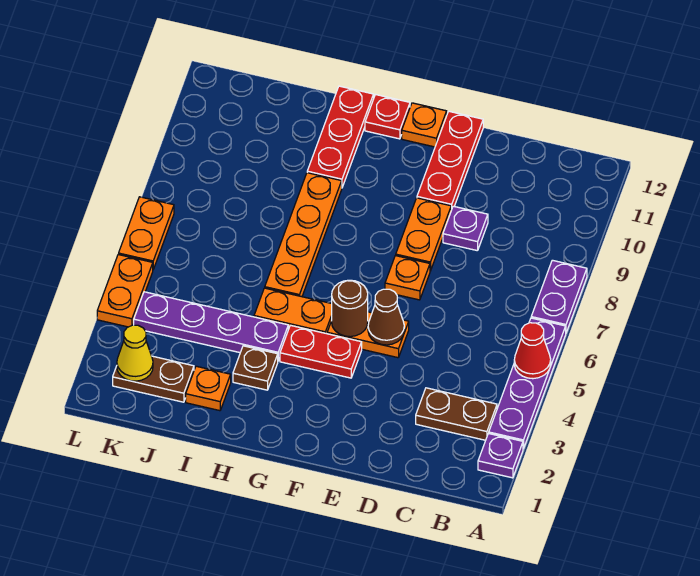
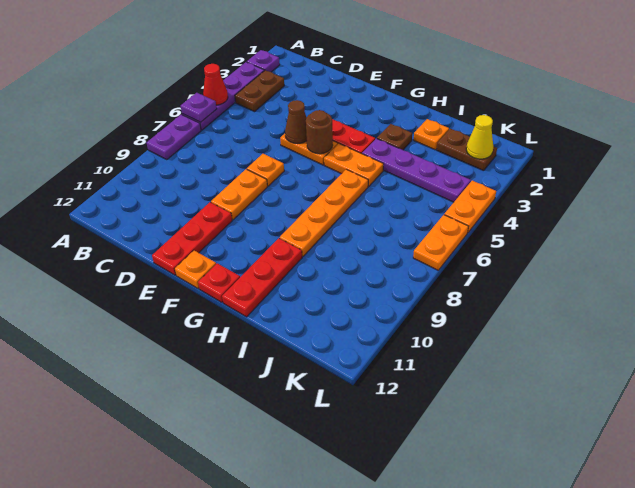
brown 1x2 plate [416,388,497,440] -> brown 1x2 plate turned to [235,70,284,112]
purple 1x1 plate [443,206,488,251] -> purple 1x1 plate moved to [181,93,217,122]

